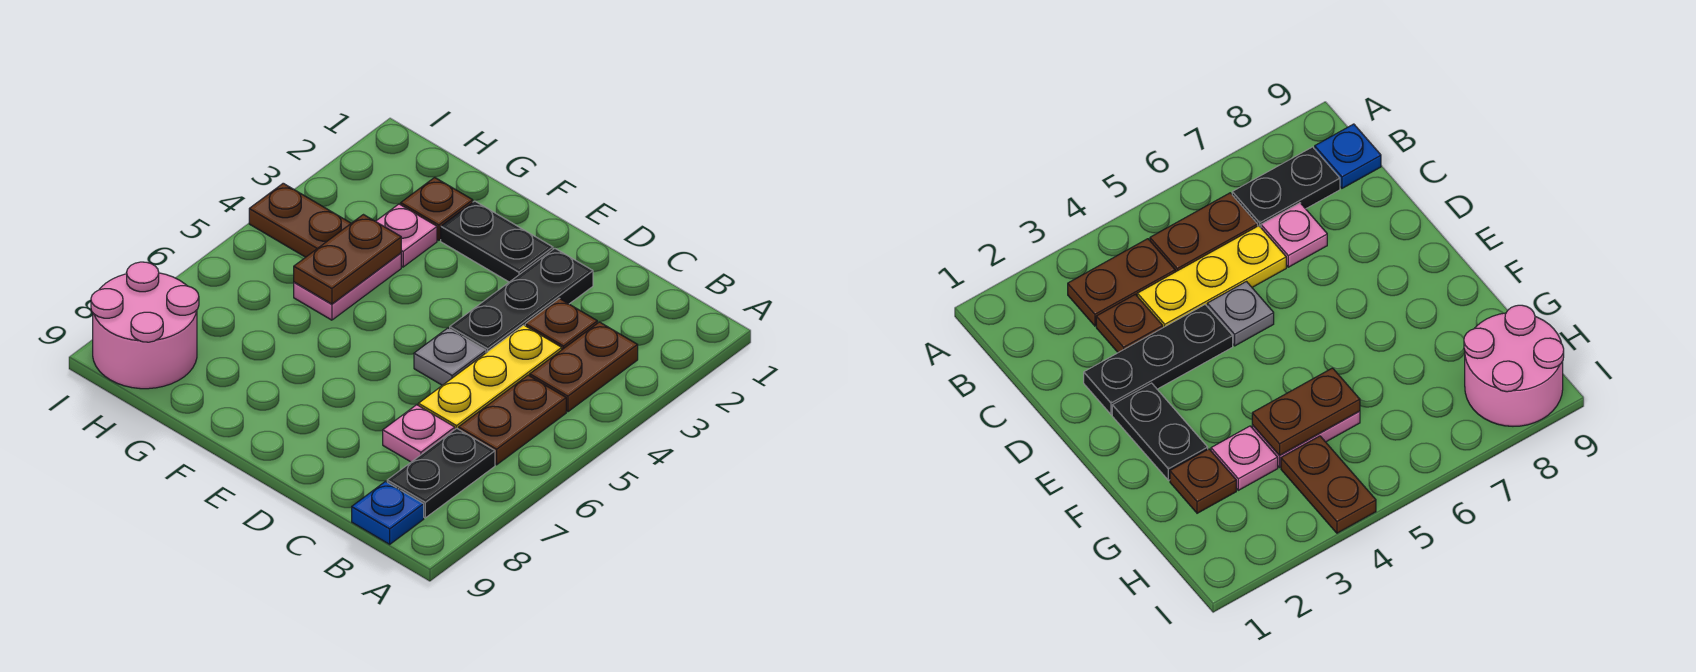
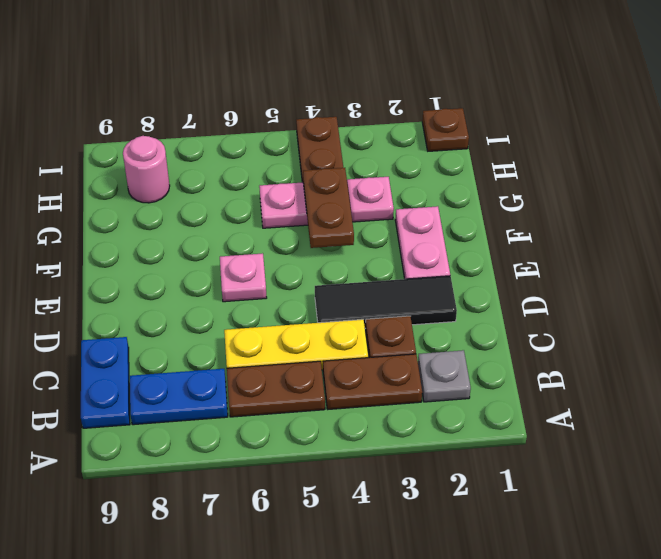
black 1x2 plate [387,428,495,518] -> blue 1x2 plate [130,369,228,425]
blue 1x1 plate [352,482,424,544] -> blue 1x2 plate [81,337,130,428]
pink 1x1 plate [383,405,455,462] -> pink 1x1 plate moved to [220,253,267,302]
black 1x3 plate [450,248,593,353] -> black 1x3 tile [315,276,457,328]
grey 1x1 plate [414,328,486,385] -> grey 1x1 plate moved to [418,350,471,402]
black 1x2 plate [441,201,553,282] -> pink 1x2 plate [395,206,450,279]
brown 1x1 plate [401,177,473,240] -> brown 1x1 plate moved to [422,108,469,151]
brown 1x2 plate [294,215,401,304] -> brown 1x2 plate turned to [303,168,354,248]
pink 2x2 round brick [91,262,199,389] -> pink 1x1 round brick [123,136,170,203]

